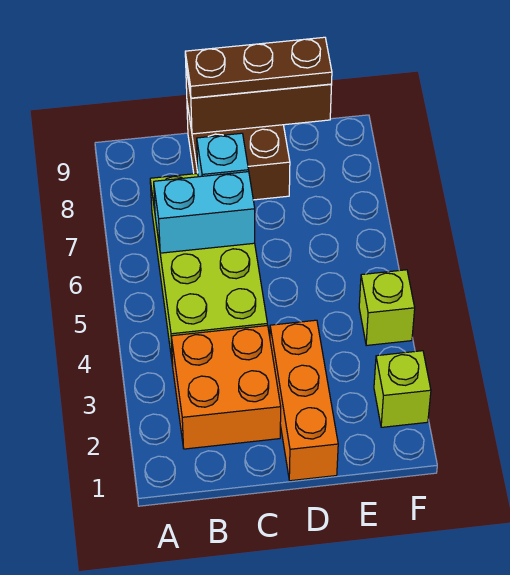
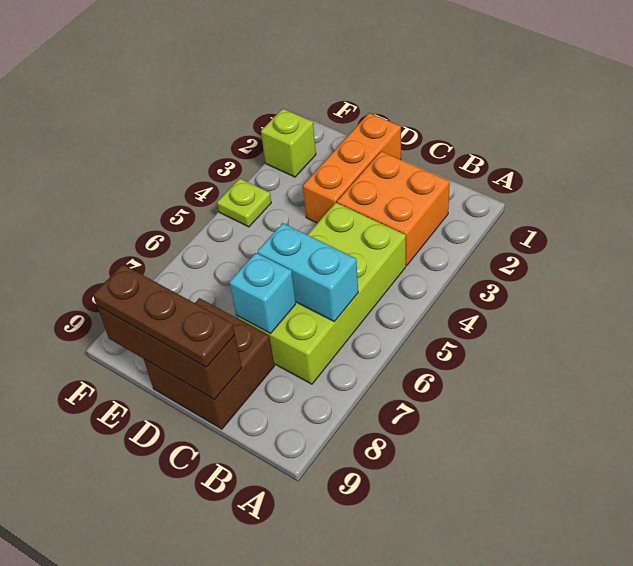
lime 1x1 brick [359,270,415,345] -> lime 1x1 plate [217,179,271,227]

